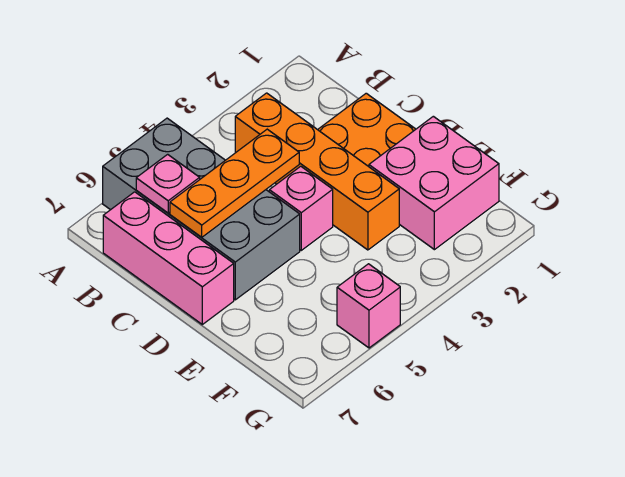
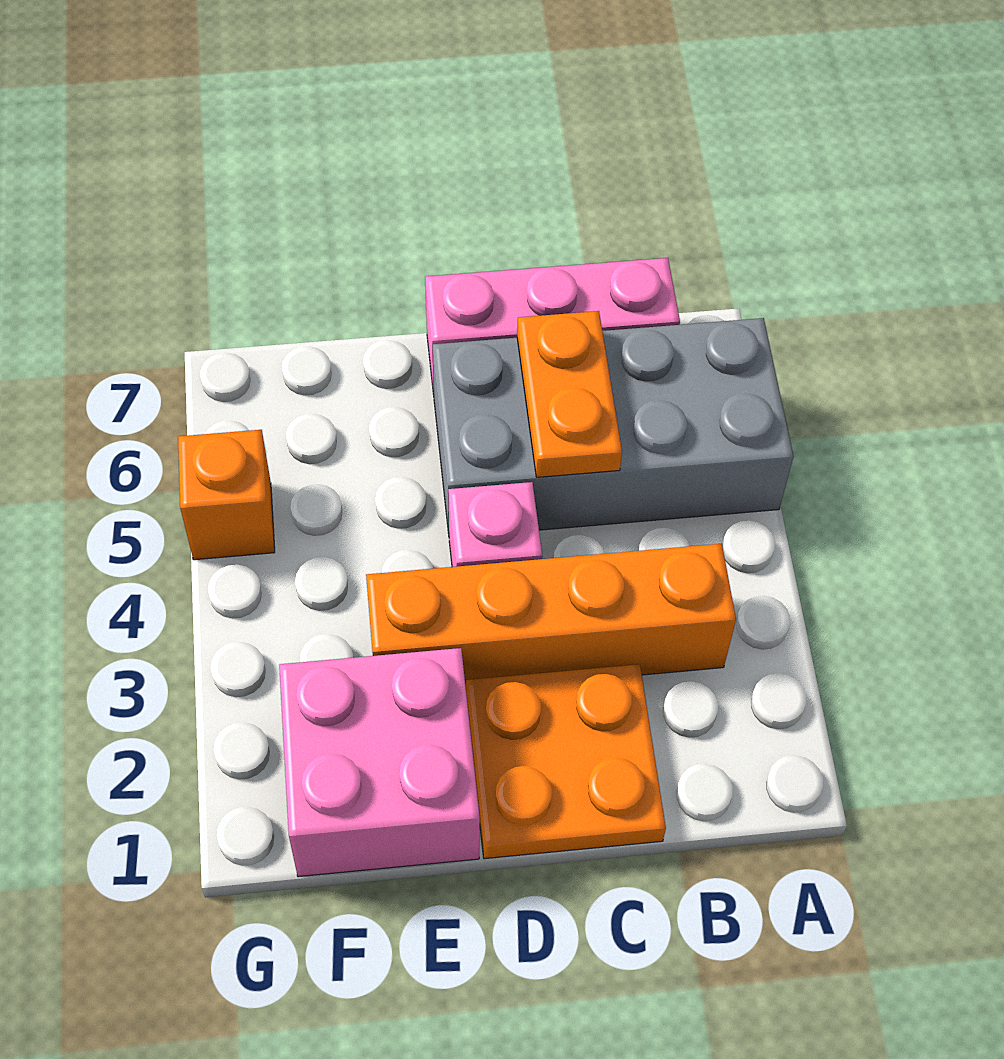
pink 1x1 plate [136,154,200,213] -> none
orange 1x3 plate [170,129,299,237] -> orange 1x2 plate [517,311,622,477]
pink 1x1 brick [337,264,400,348] -> orange 1x1 brick [178,430,275,560]

